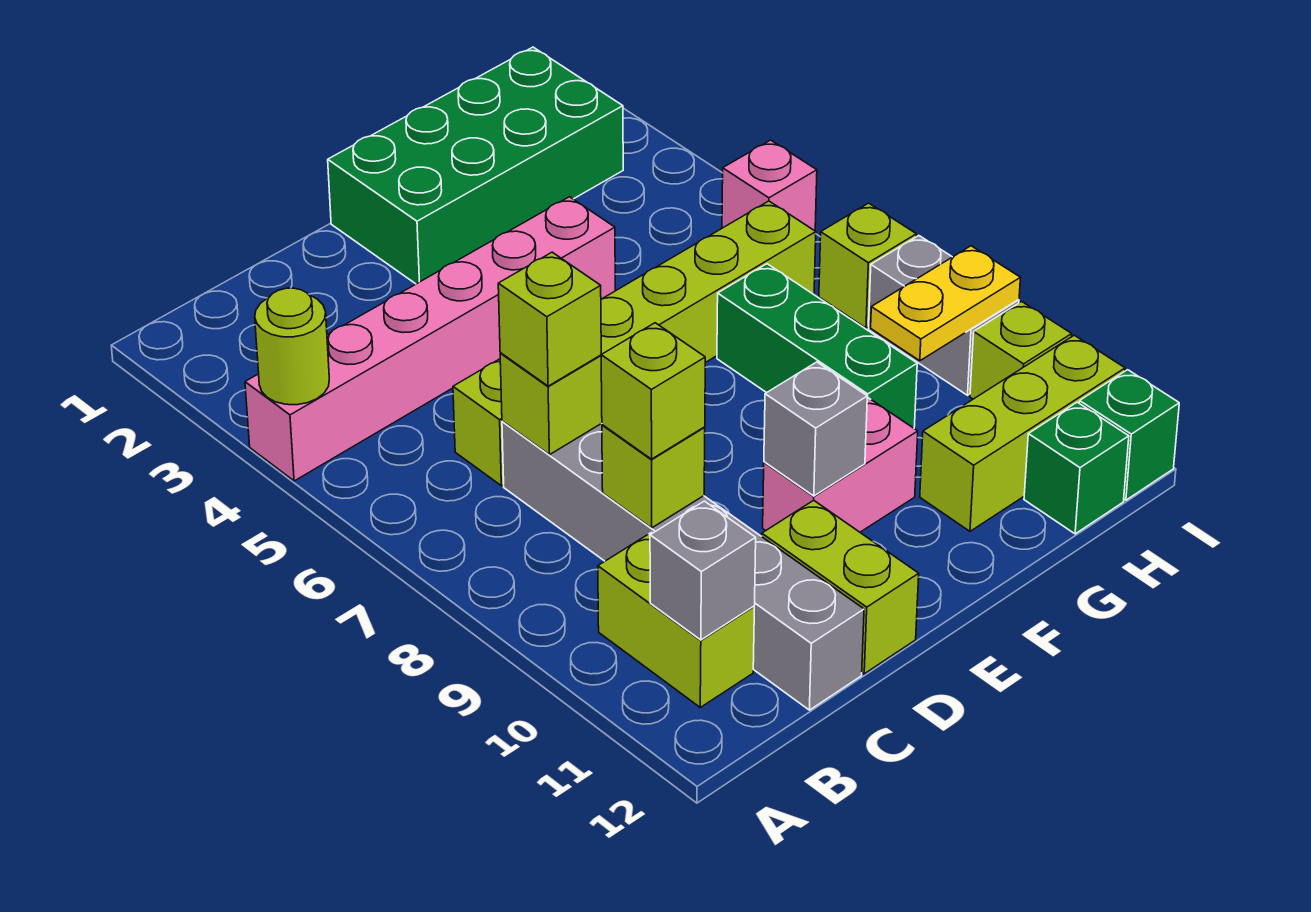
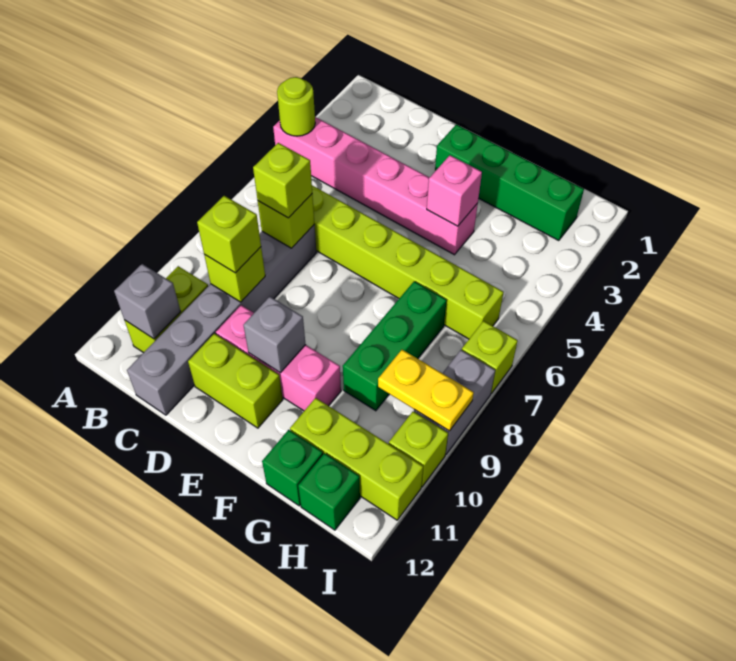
lime 1x2 brick [762,500,919,674] -> lime 1x2 brick turned to [188,334,283,428]
green 2x4 brick [328,47,623,284] -> green 1x4 brick [435,124,584,241]
pink 1x2 brick [763,397,918,532] -> pink 1x3 brick [216,305,341,411]
pink 1x1 brick [722,140,817,231] -> pink 1x1 brick moved to [427,155,482,226]
green 1x1 brick [1079,370,1179,500] -> green 1x1 brick moved to [262,430,323,506]

